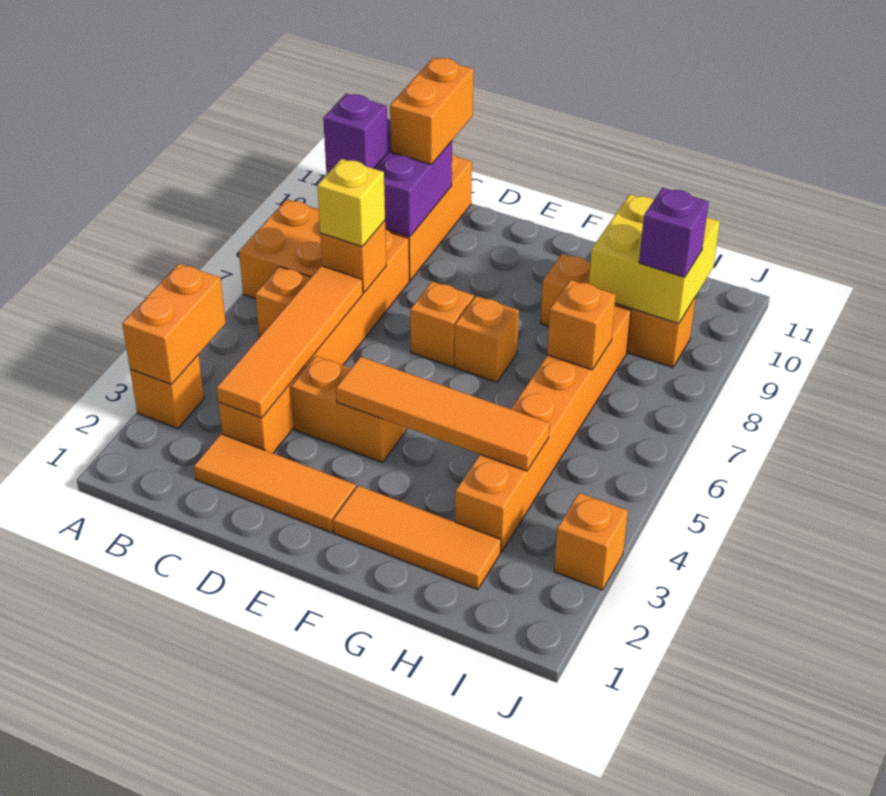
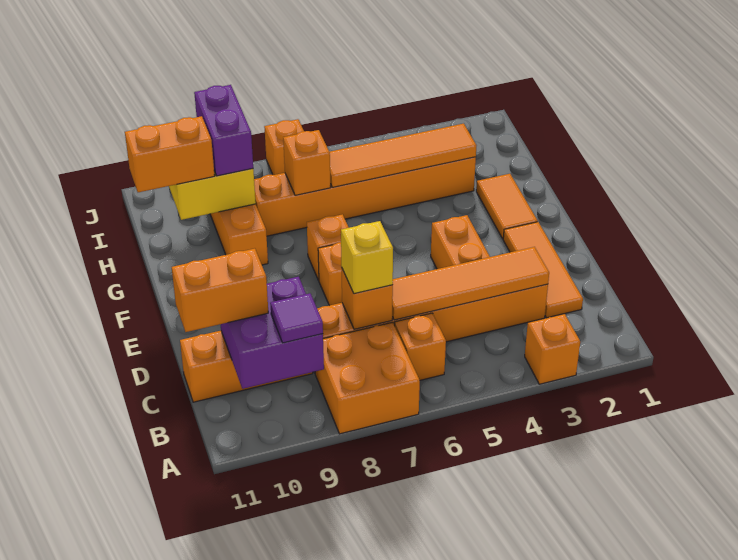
orange 1x2 brick [122,264,226,384] -> orange 1x2 brick moved to [125,116,215,192]
purple 1x1 brick [323,94,388,169] -> purple 1x1 tile [270,293,323,343]
orange 1x4 tile [336,357,549,471] -> orange 1x4 tile turned to [330,124,476,187]
orange 1x3 tile [333,486,501,590] -> orange 1x2 tile [476,174,538,239]
purple 1x1 brick [639,188,709,277] -> purple 1x2 brick [194,85,253,176]
orange 1x1 brick [554,493,628,590] -> orange 1x1 brick moved to [264,119,304,175]

